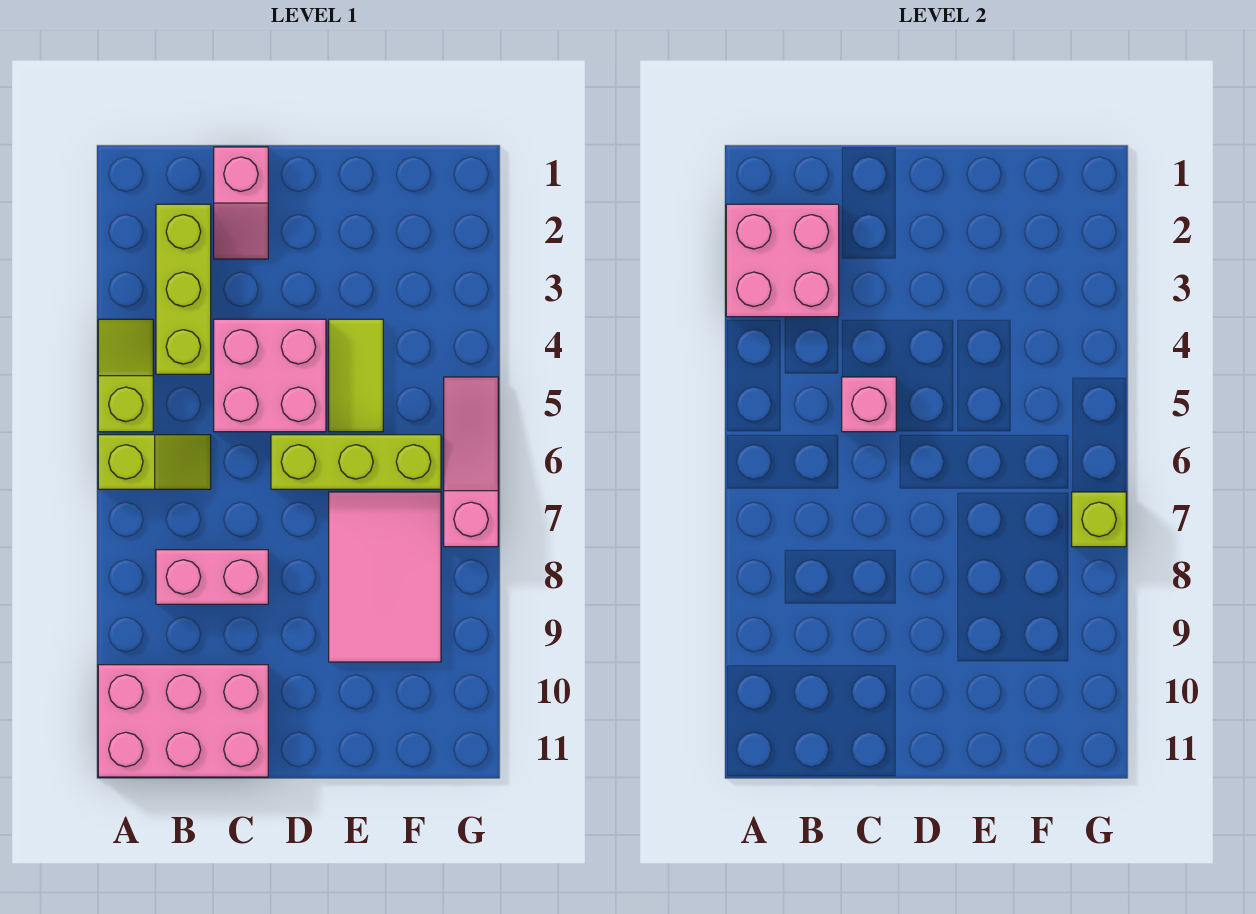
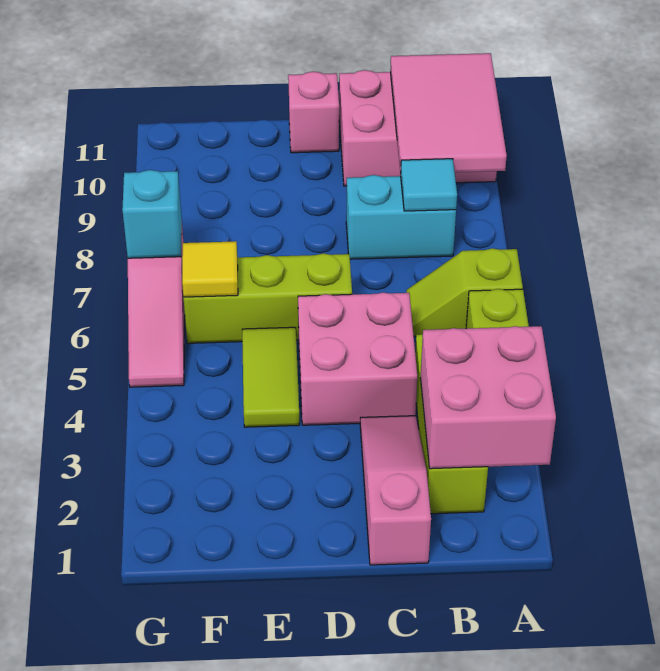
pink 1x2 brick [156,550,268,604] -> cyan 1x2 brick [346,175,456,259]
none -> cyan 1x1 tile [400,159,457,211]
pink 1x2 slope [214,147,268,259] -> pink 1x3 slope [360,416,431,565]
pink 1x1 brick [842,377,896,432] -> pink 1x1 brick moved to [288,72,339,153]
pink 2x3 tile [329,492,441,662] -> pink 2x3 tile moved to [390,53,507,173]
none -> yellow 1x1 tile [182,241,238,297]
lime 1x1 brick [1072,492,1126,547] -> cyan 1x1 brick [122,170,182,258]

